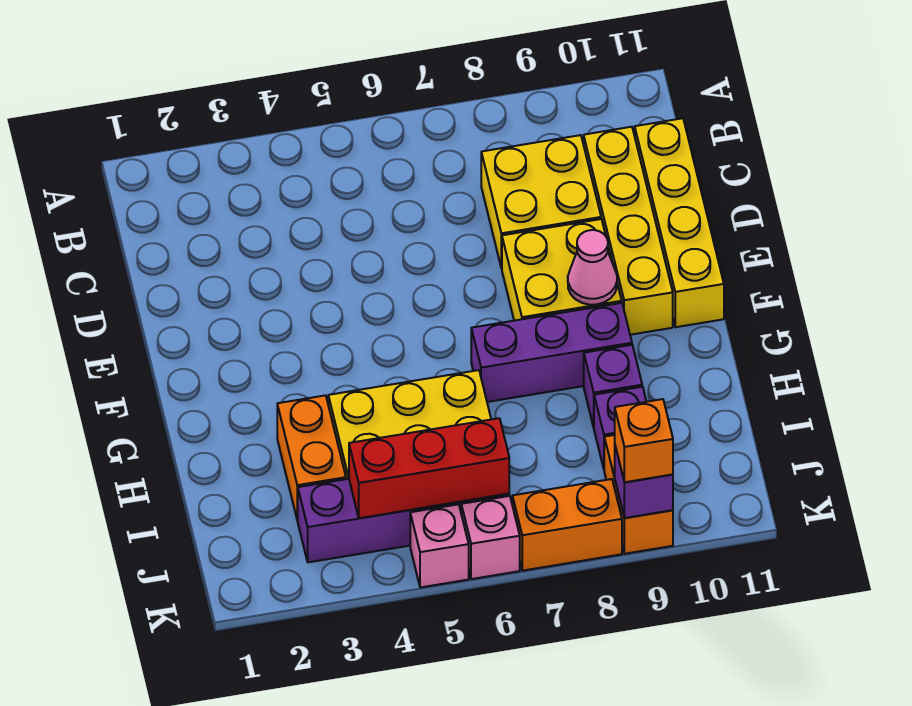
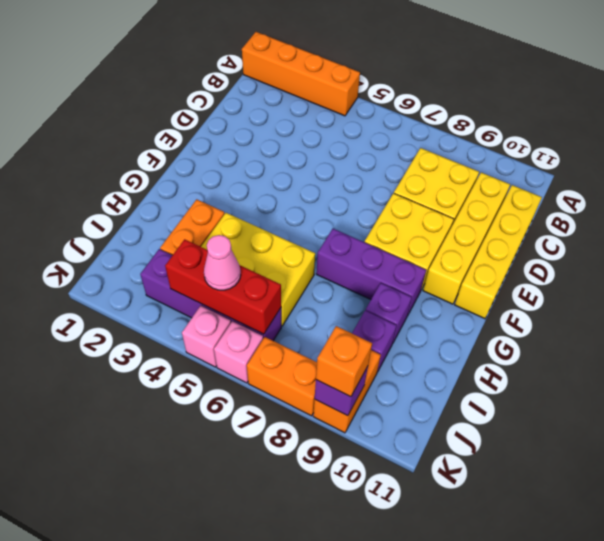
none -> orange 1x4 brick [242,32,360,116]
pink 1x1 cone [568,230,617,305] -> pink 1x1 cone moved to [204,235,241,290]

